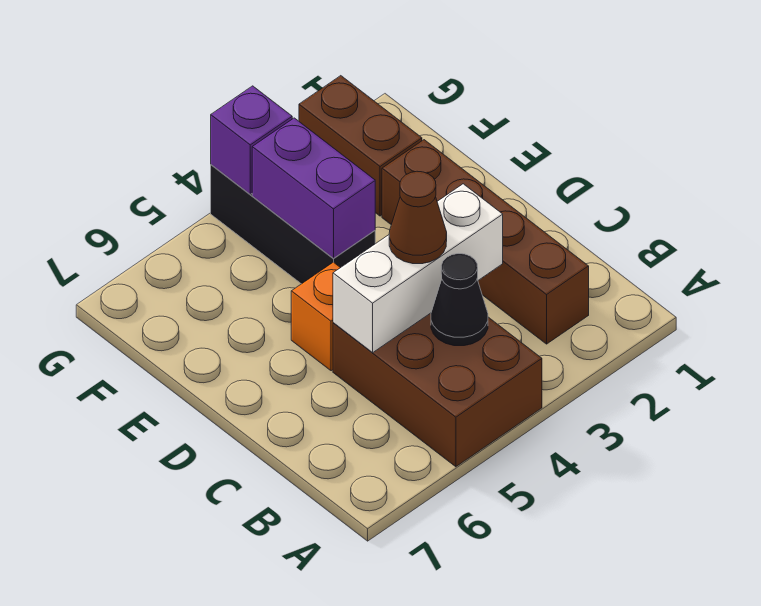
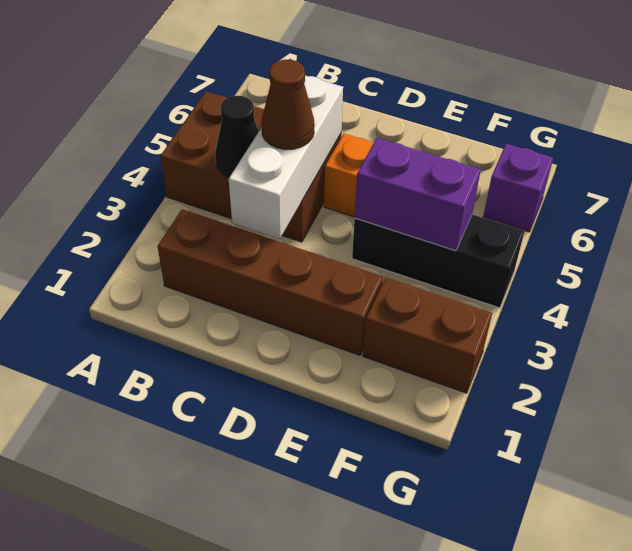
purple 1x1 brick [211,86,292,194] -> purple 1x1 brick moved to [483,144,553,232]

